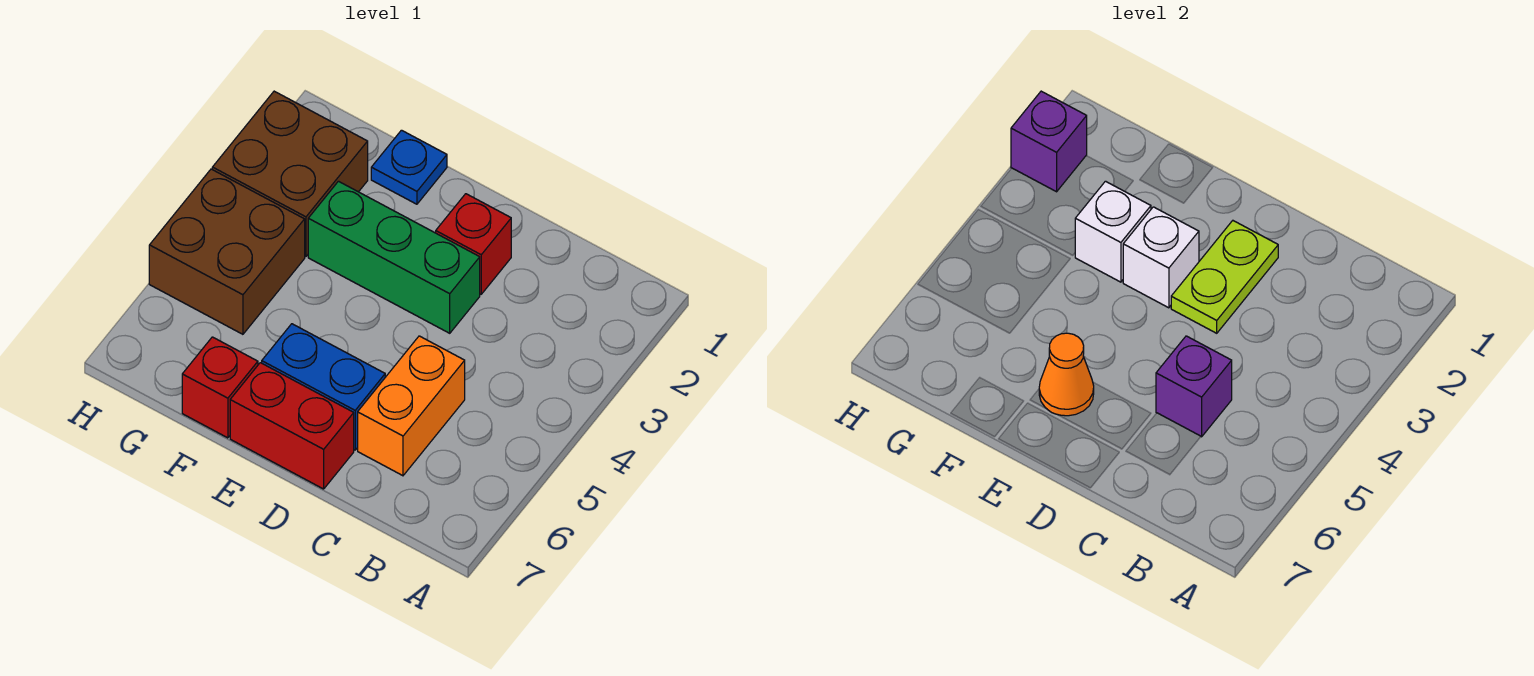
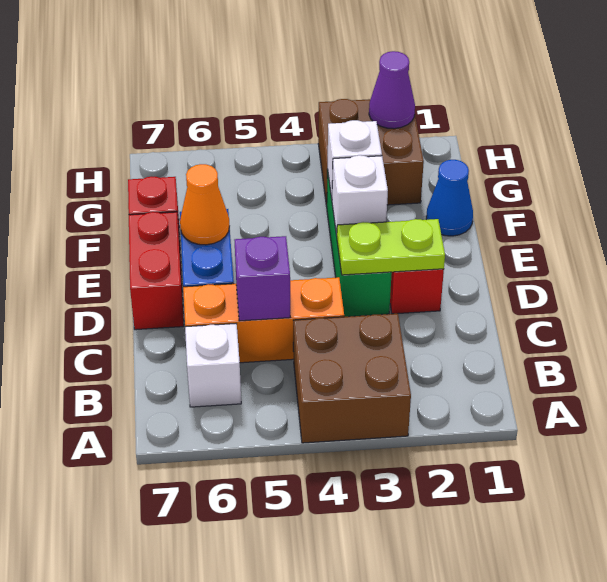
none -> white 1x1 brick [185,324,241,407]
orange 1x2 brick [358,336,465,476] -> orange 1x3 brick [183,277,344,363]
blue 1x1 plate [371,130,447,204] -> blue 1x1 cone [426,160,473,236]
brown 2x2 brick [149,169,305,334] -> brown 2x2 brick moved to [293,314,411,443]
purple 1x1 brick [1011,91,1087,192] -> purple 1x1 cone [369,51,415,129]

